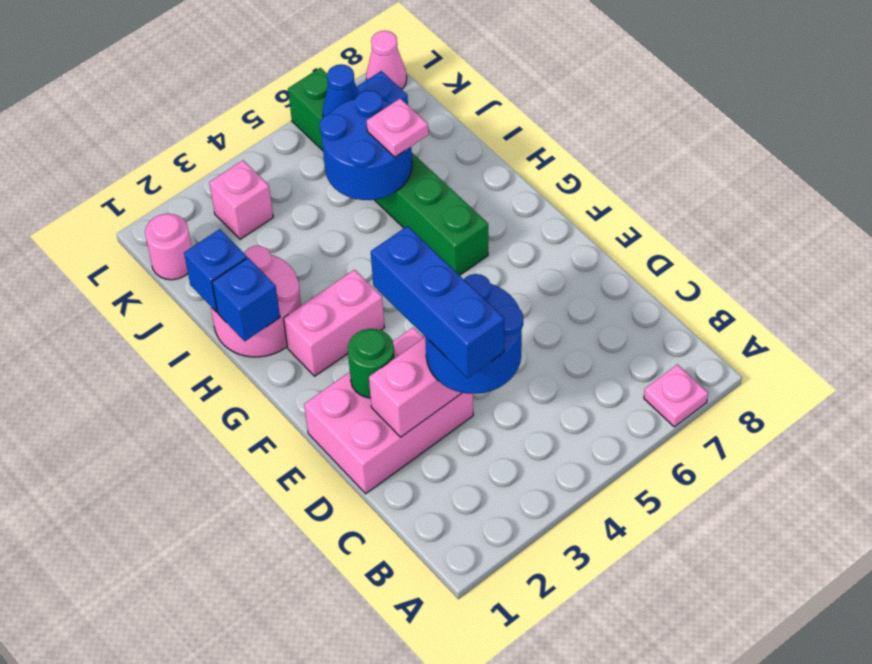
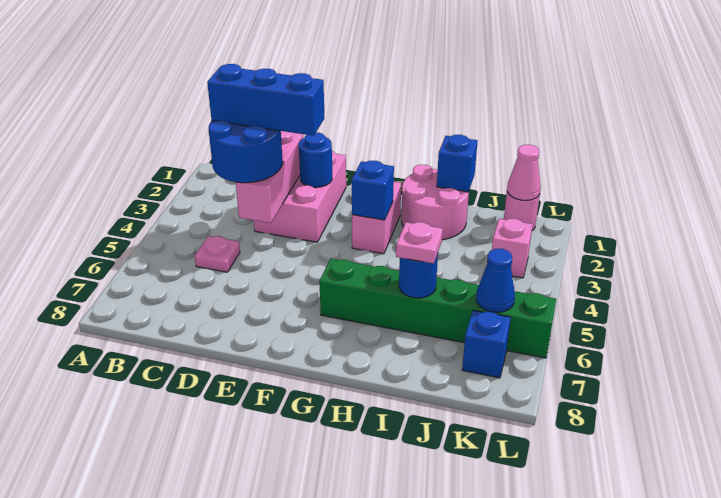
pink 1x1 plate [644,364,708,427] -> pink 1x1 plate moved to [195,236,240,272]
green 1x1 round brick [348,329,395,398] -> blue 1x1 round brick [299,132,332,187]
blue 1x1 brick [212,258,280,341] -> blue 1x1 brick moved to [352,161,394,220]
blue 2x2 round brick [320,90,412,200] -> blue 1x1 round brick [399,253,438,298]
pink 1x1 cone [366,31,407,89] -> pink 1x1 cone moved to [507,145,541,200]

